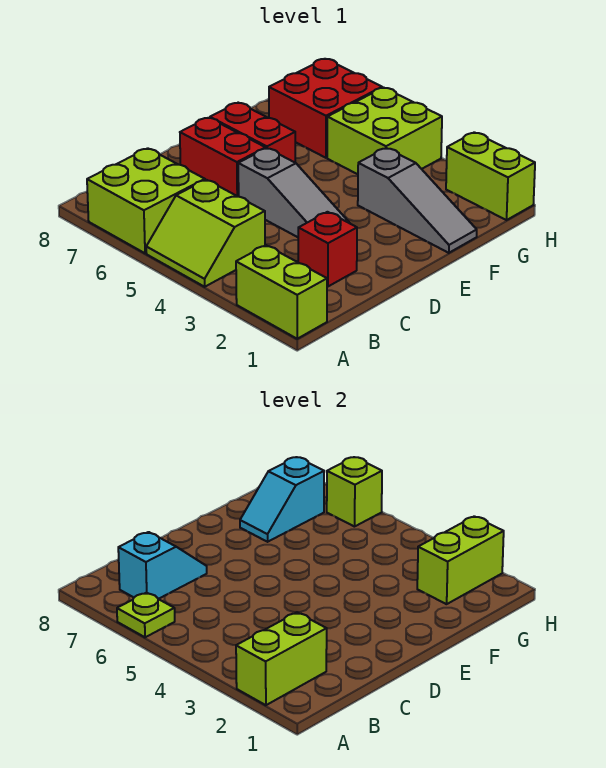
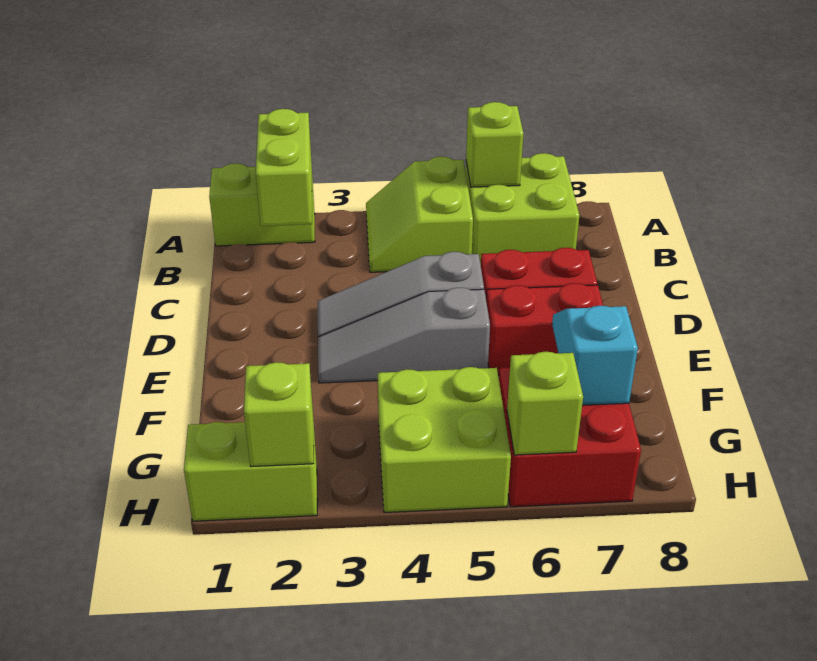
lime 2x2 slope [146,180,265,287] -> lime 2x2 slope turned to [366,157,473,272]
lime 1x1 plate [117,593,175,637] -> lime 1x1 brick [466,102,523,187]
cyan 1x2 slope [118,532,207,599] -> none
red 1x1 brick [298,212,357,287] -> none
grey 1x3 slope [358,148,477,253] -> grey 1x3 slope moved to [318,288,490,383]
lime 1x2 brick [417,516,504,604] -> lime 1x1 brick [244,362,314,467]

